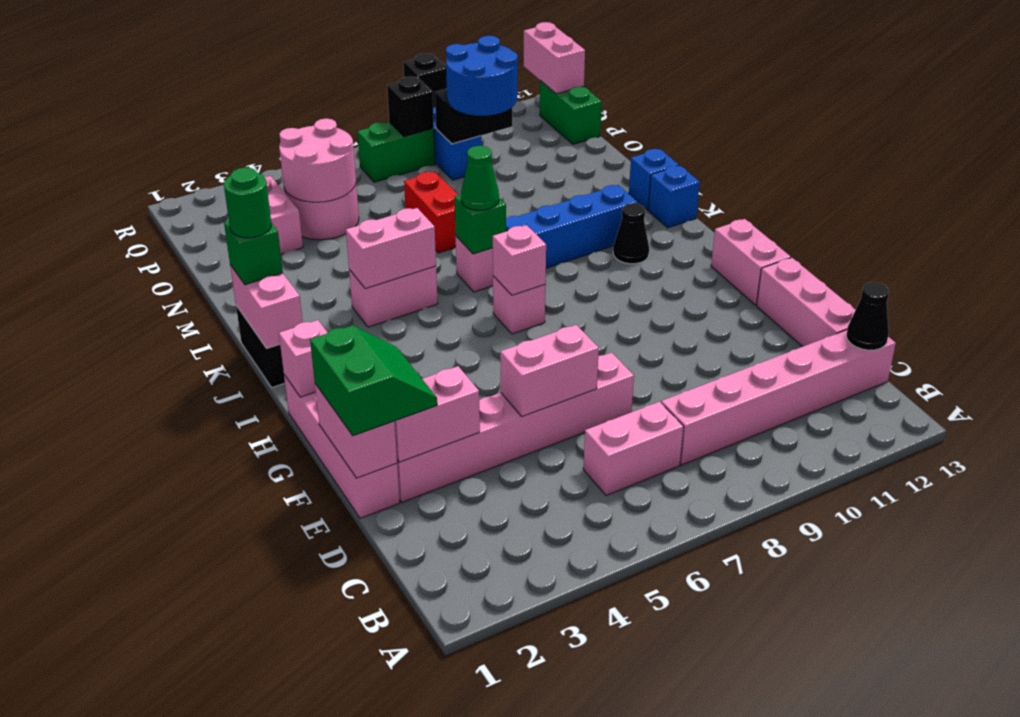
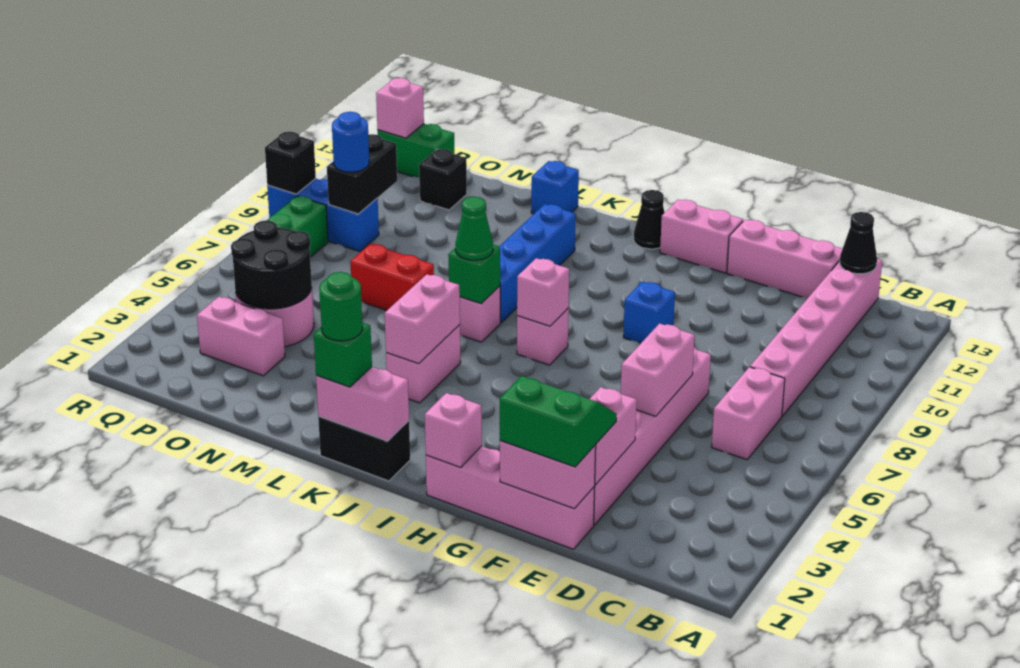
black 1x1 cone [613,203,649,264] -> black 1x1 cone moved to [634,190,665,249]
blue 1x1 brick [648,166,700,228] -> blue 1x1 brick moved to [623,282,675,343]
pink 2x2 round brick [279,119,356,202] -> black 2x2 round brick [231,220,312,309]
blue 2x2 round brick [446,36,518,116] -> blue 1x1 round brick [332,112,369,172]
black 1x1 brick [387,76,434,137] -> black 1x1 brick moved to [419,149,467,210]
pink 1x2 brick [524,22,585,94] -> pink 1x1 brick [376,78,424,138]

